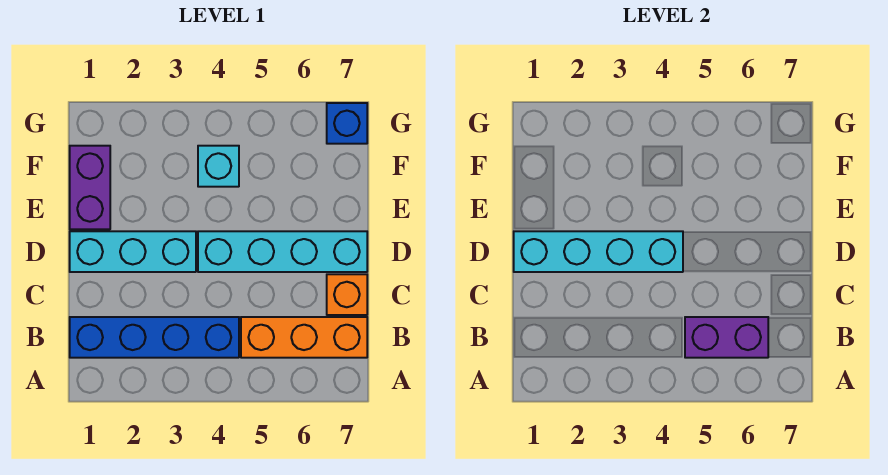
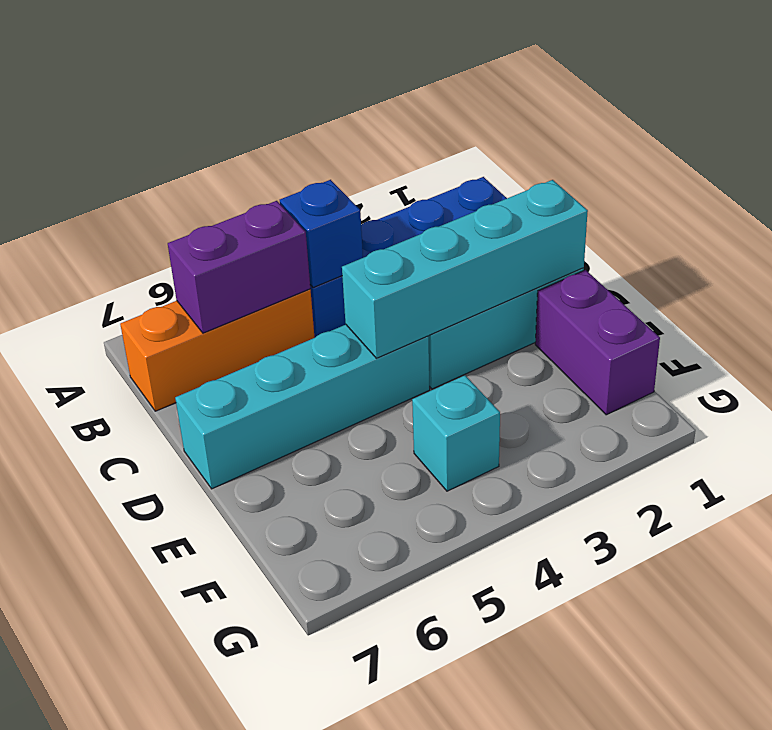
orange 1x1 brick [327,274,367,315] -> none
blue 1x1 brick [327,103,367,144] -> blue 1x1 brick moved to [280,180,363,288]

